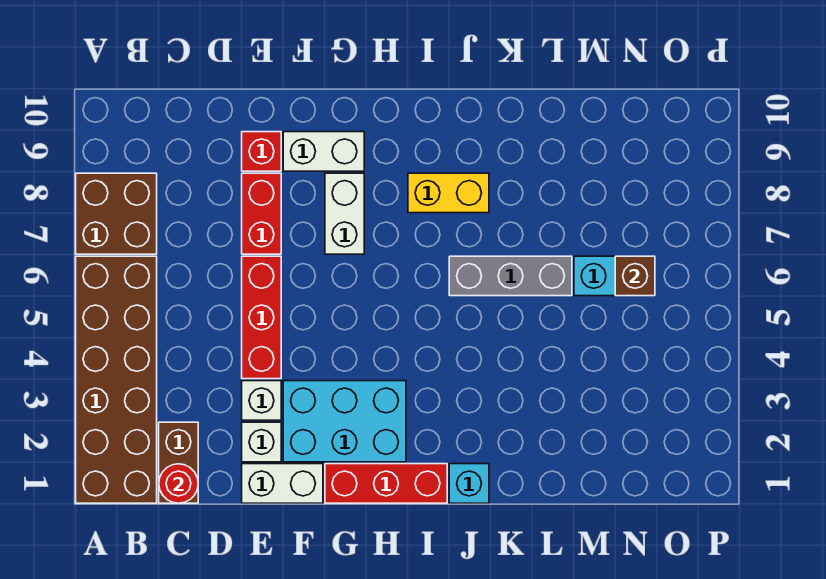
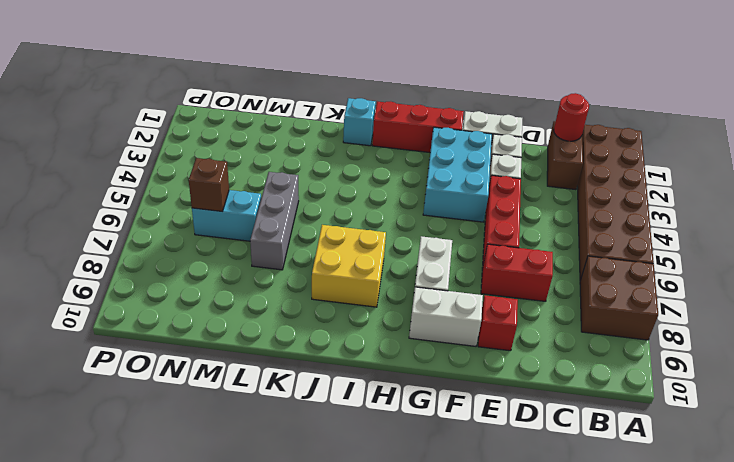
red 1x2 brick [242,173,281,254] -> red 1x2 brick turned to [481,244,553,301]
cyan 2x3 brick [283,381,406,462] -> cyan 2x3 brick turned to [423,127,492,222]
yellow 1x2 brick [408,173,489,213] -> yellow 2x2 brick [312,225,386,307]
grey 1x3 brick [449,256,572,296] -> grey 1x3 brick turned to [250,172,299,270]

